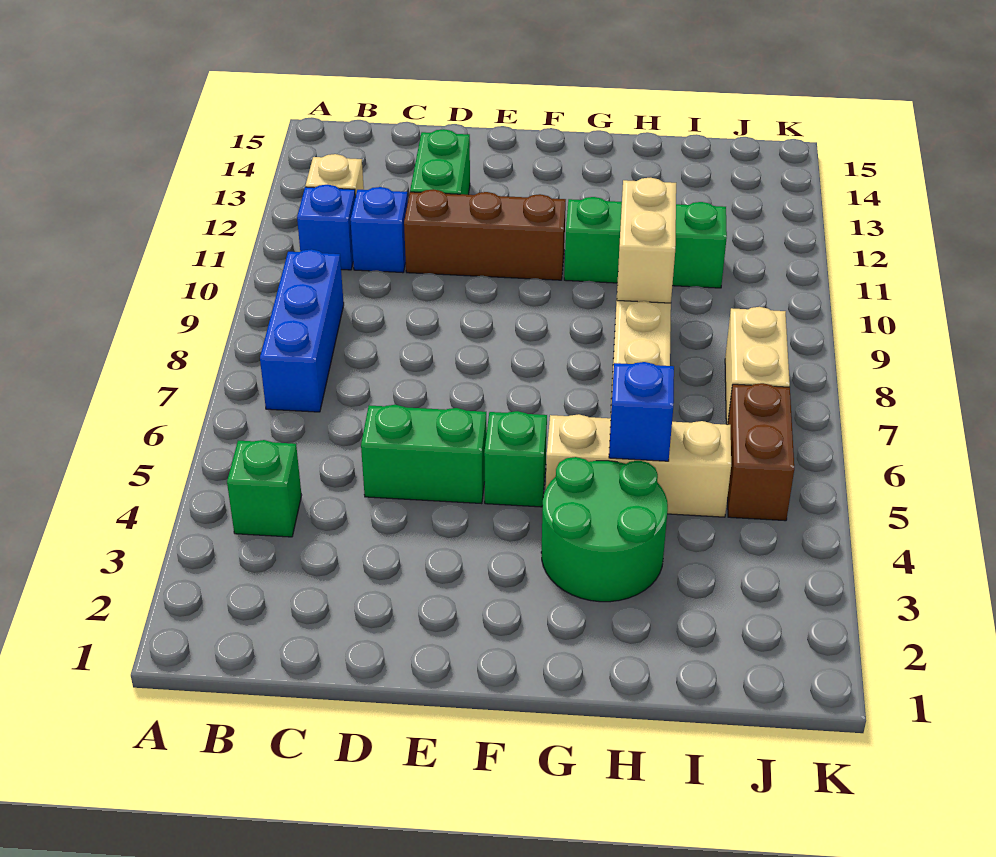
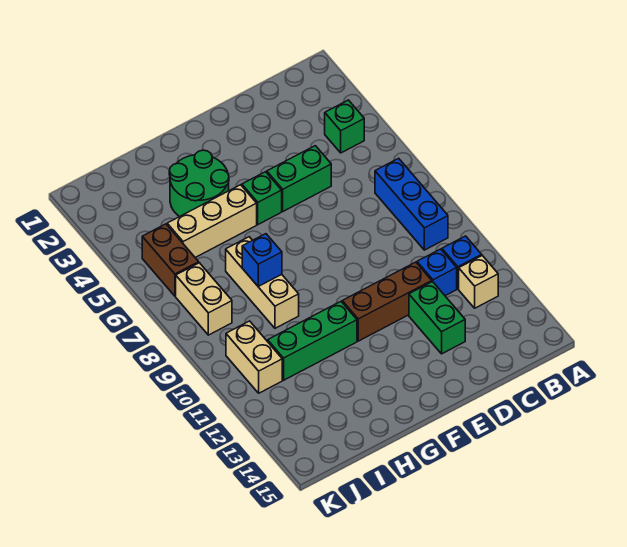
blue 1x1 brick [609,362,674,461] -> blue 1x1 brick moved to [242,234,282,287]
tan 1x2 brick [617,178,676,303] -> tan 1x2 brick moved to [226,321,282,393]

